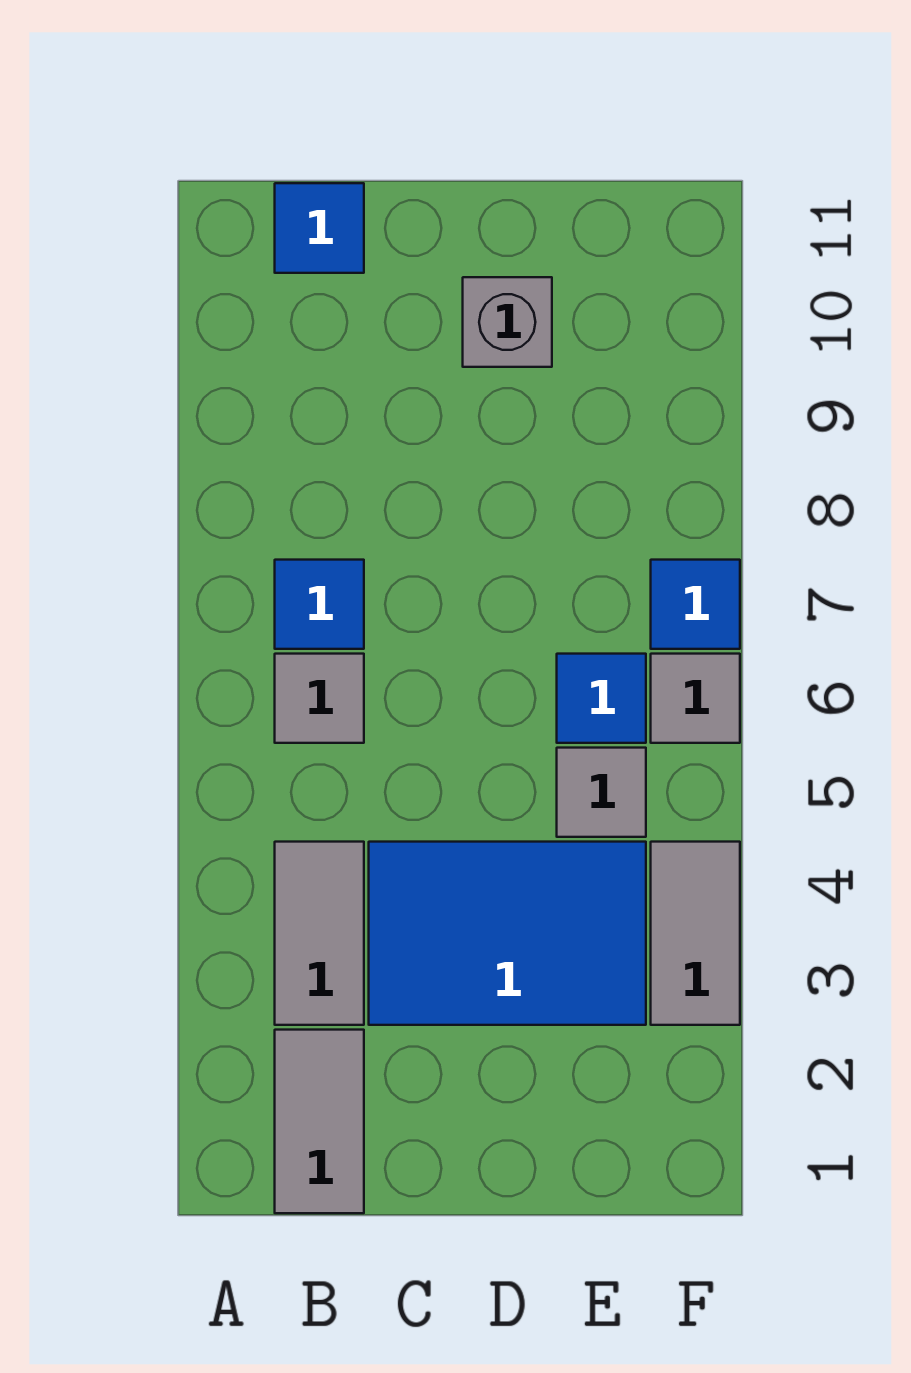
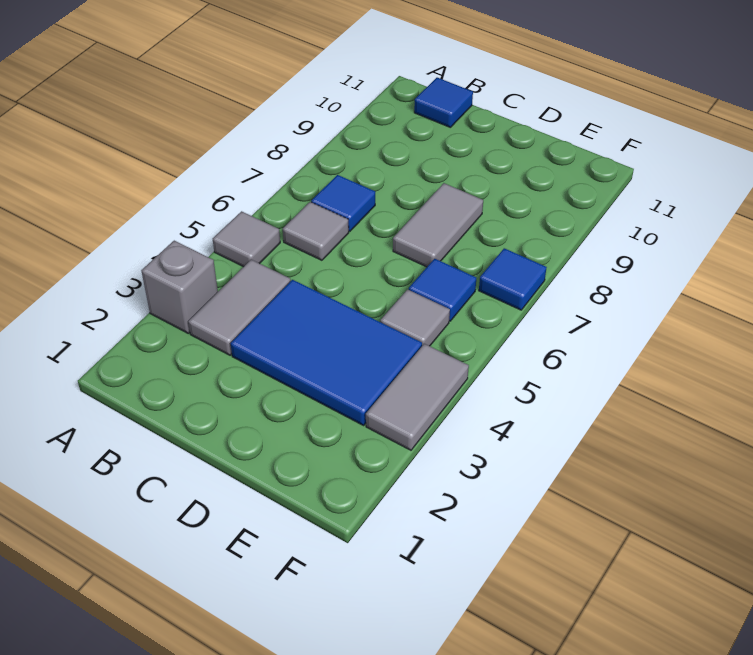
grey 1x2 tile [275,1030,364,1213] -> grey 1x2 tile moved to [393,183,483,267]
grey 1x1 brick [463,277,552,367] -> grey 1x1 brick moved to [141,241,218,333]
grey 1x1 tile [651,654,740,743] -> grey 1x1 tile moved to [213,211,280,267]

